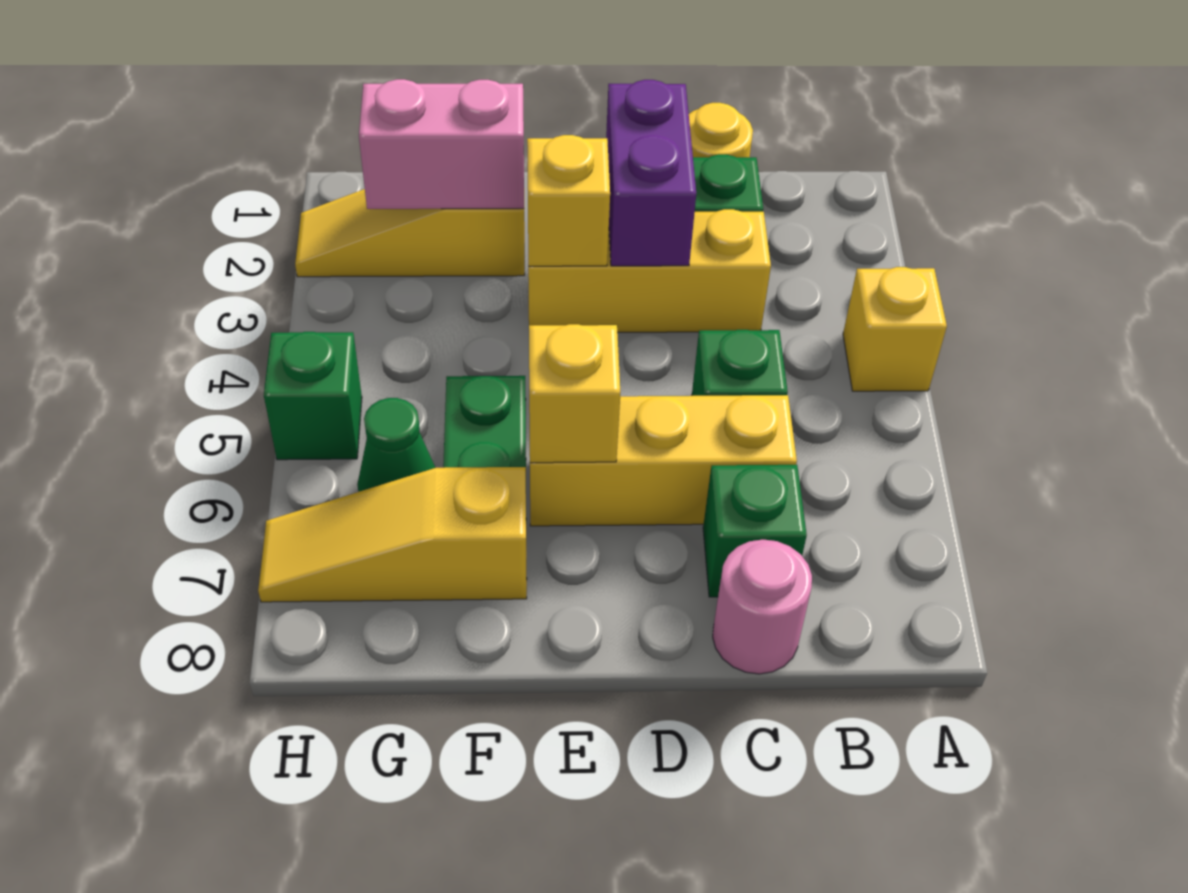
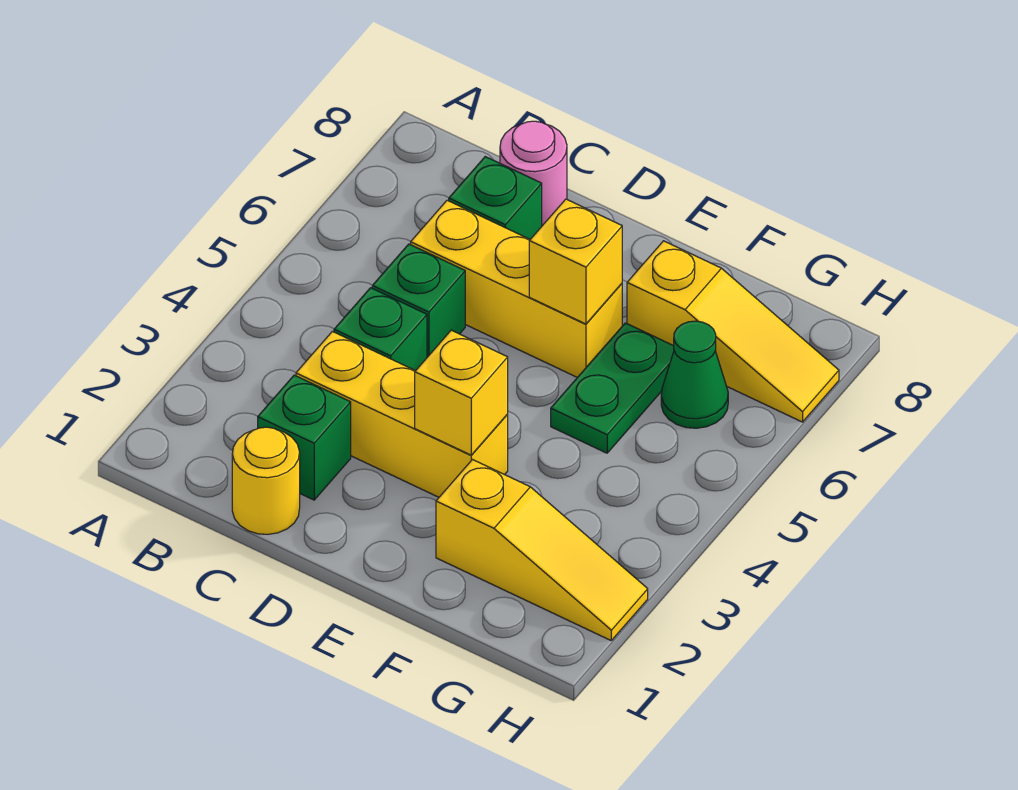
yellow 1x1 brick [843,267,947,391] -> none
purple 1x2 brick [606,80,696,266] -> none
pink 1x2 brick [359,79,524,209] -> none
green 1x1 brick [264,332,362,460] -> green 1x1 brick moved to [334,288,427,371]

